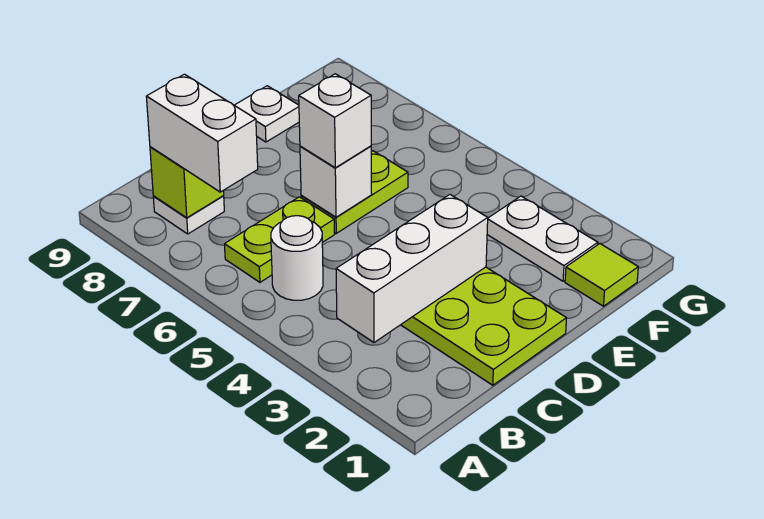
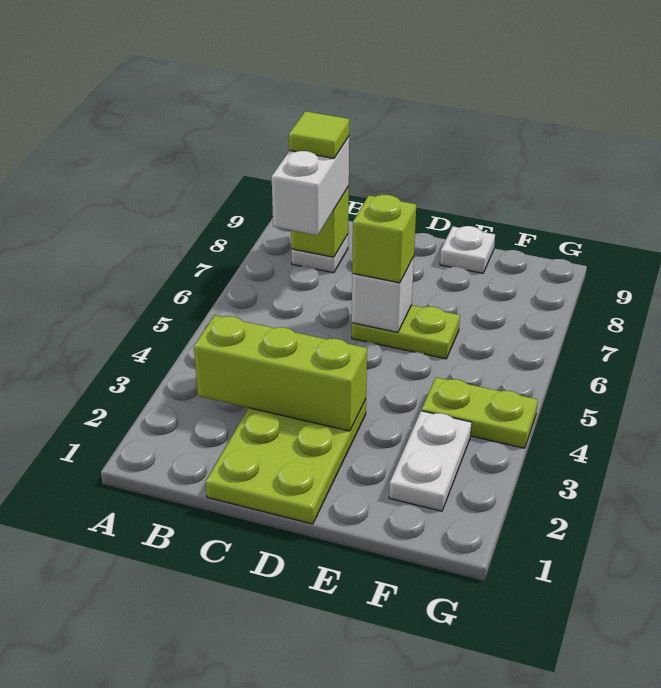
white 1x3 brick [336,195,488,342] -> lime 1x3 brick [194,315,367,431]
white 1x1 round brick [271,216,323,300] -> none
lime 1x2 plate [225,197,335,282] -> lime 1x2 plate moved to [422,377,538,448]
white 1x1 brick [299,74,371,168] -> lime 1x1 brick [352,195,416,283]
lime 1x1 tile [565,244,638,306] -> lime 1x1 tile moved to [289,111,349,158]

